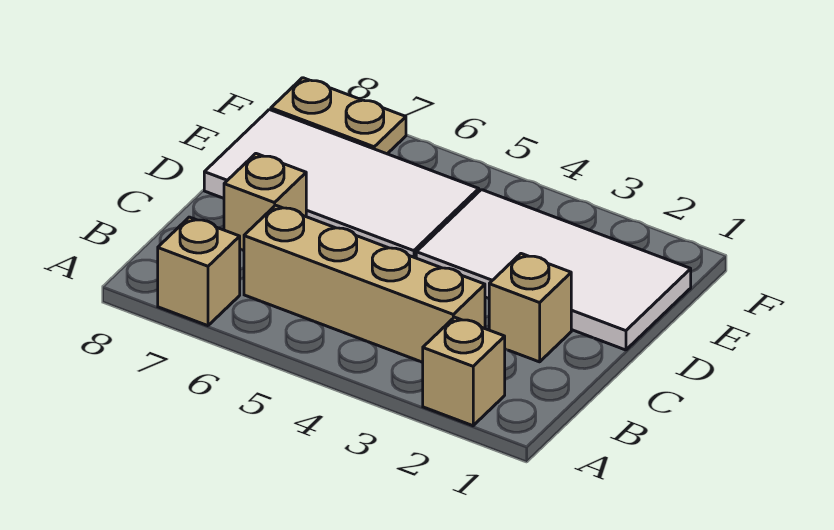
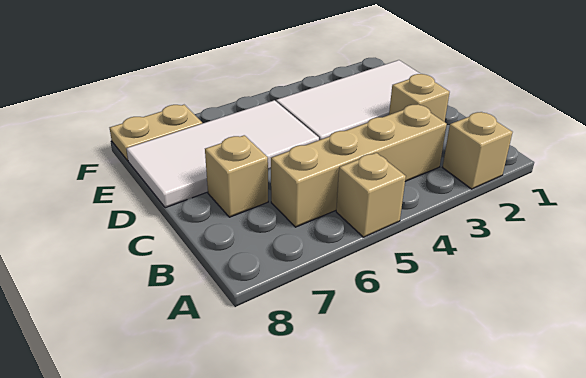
tan 1x1 brick [158,217,240,326] -> tan 1x1 brick moved to [336,153,406,237]

